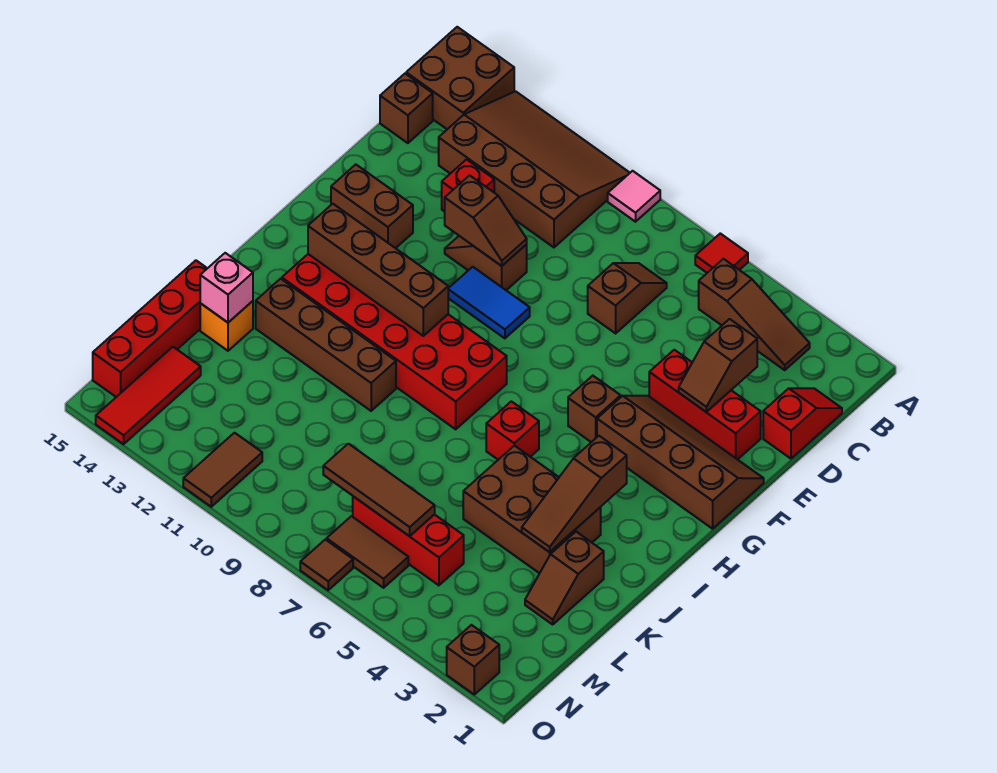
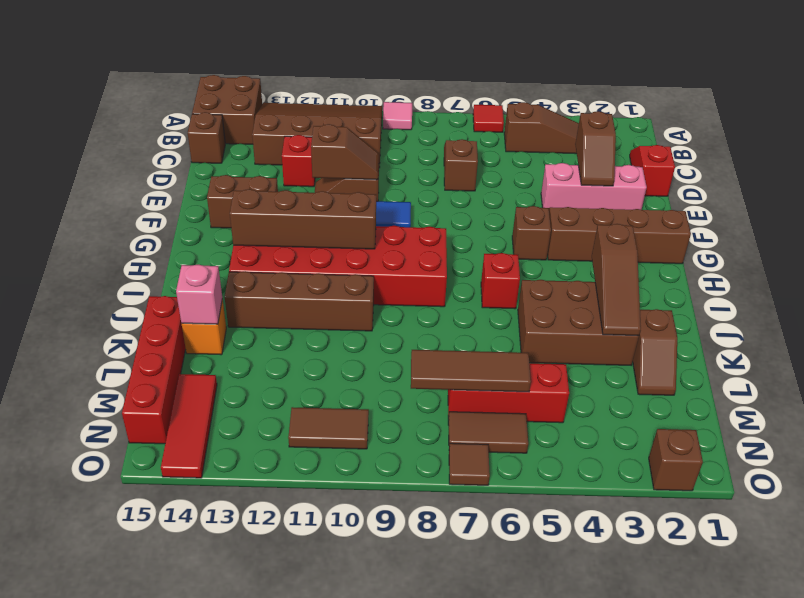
red 1x3 brick [649,350,761,460] -> pink 1x3 brick [541,163,647,210]
brown 1x2 tile [183,433,262,507] -> brown 1x2 tile turned to [288,407,369,449]

